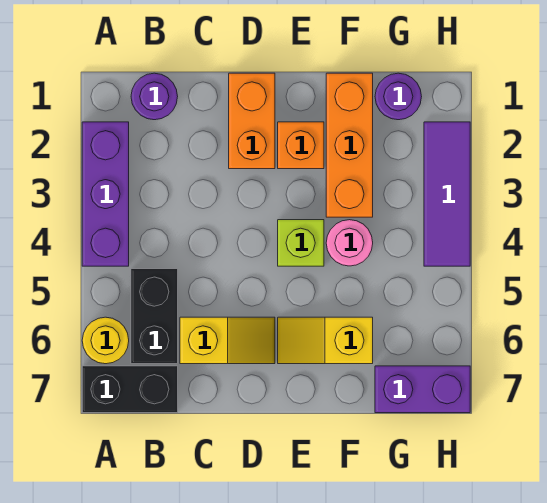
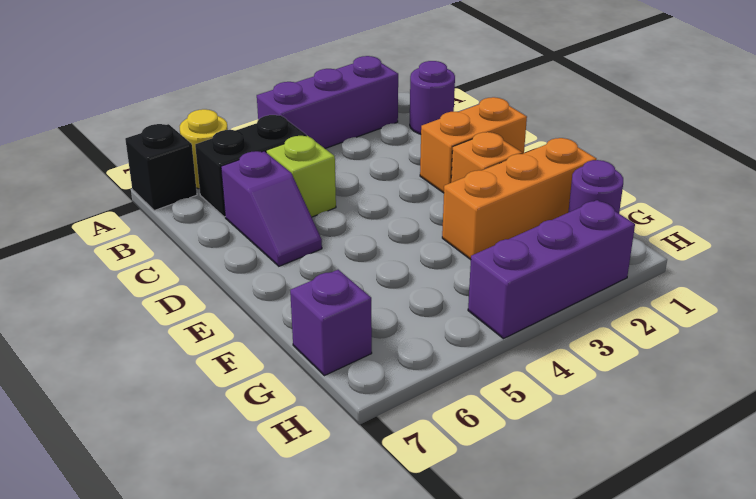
black 1x2 brick [82,366,178,413] -> black 1x1 brick [125,124,197,211]
yellow 1x2 slope [180,317,275,364] -> purple 1x2 slope [221,151,322,266]
lime 1x1 brick [278,220,324,266] -> lime 1x1 brick moved to [266,136,336,217]
yellow 1x2 slope [278,317,373,364] -> none
pink 1x1 round brick [326,220,373,266] -> none
purple 1x2 brick [375,366,470,413] -> purple 1x1 brick [290,270,372,376]
purple 1x3 tile [424,122,470,266] -> purple 1x3 brick [468,200,635,339]

